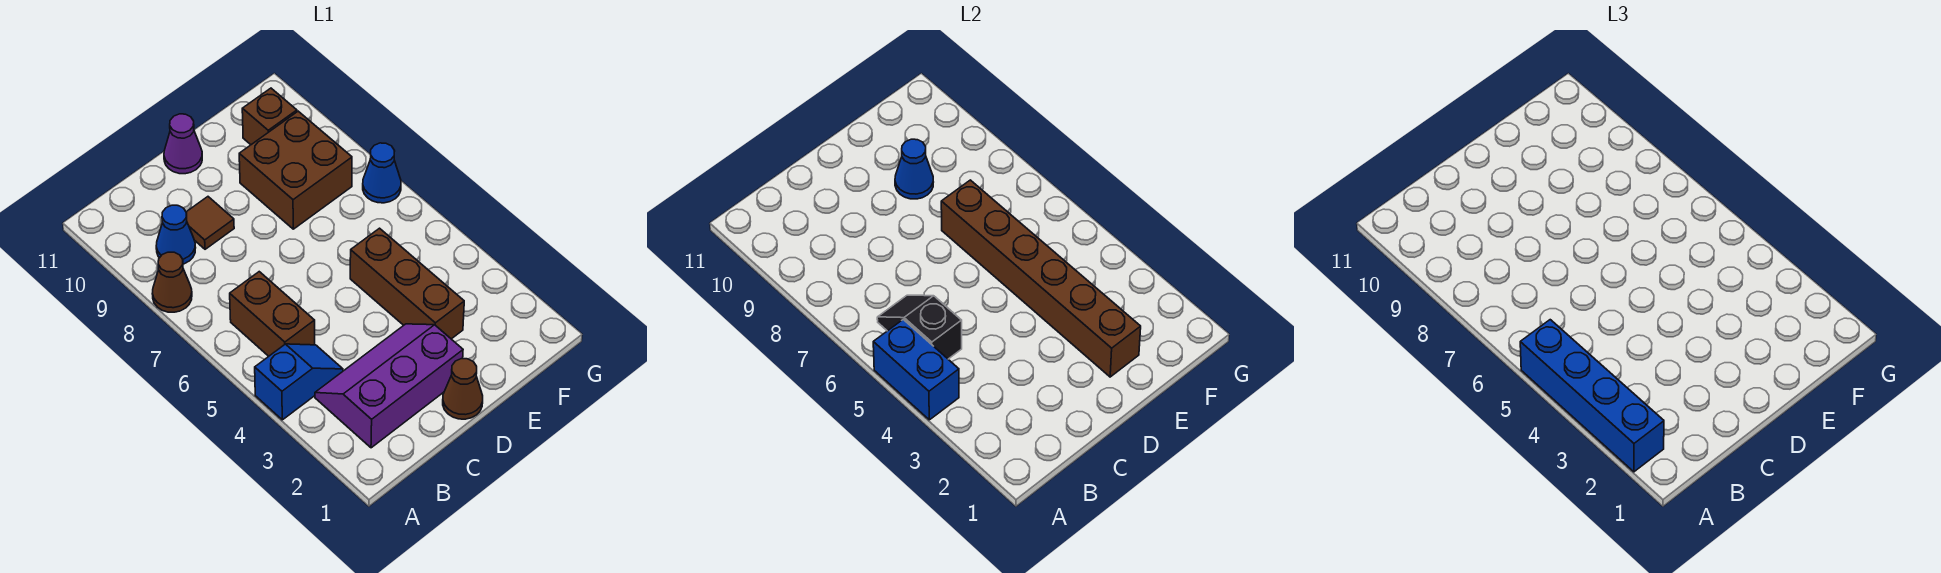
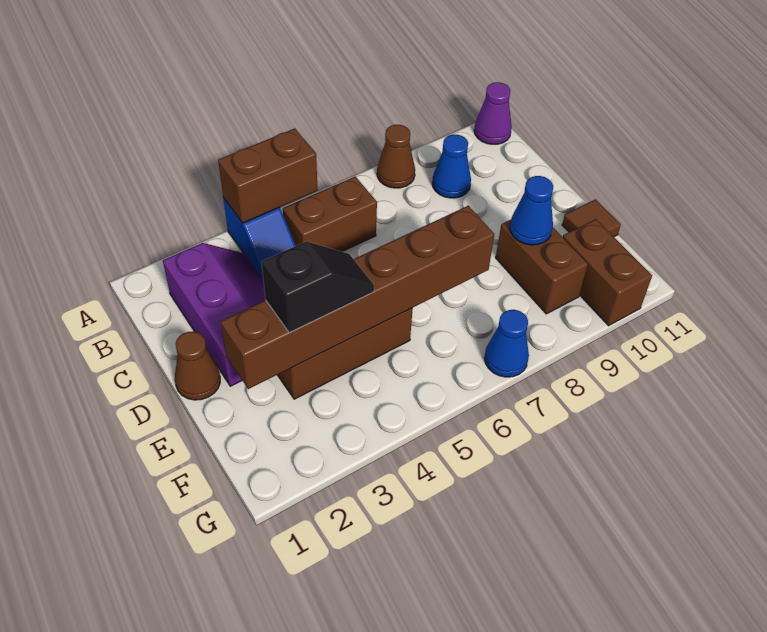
blue 1x4 brick [1520,320,1664,472] -> none
blue 1x2 brick [873,320,959,420] -> brown 1x2 brick [218,128,317,223]
black 1x2 slope [877,295,962,359] -> black 1x2 slope moved to [262,242,374,333]
brown 1x1 tile [186,197,234,249] -> brown 1x1 tile moved to [562,199,621,237]
purple 1x1 cone [164,114,202,174] -> purple 1x1 cone moved to [474,82,512,144]
brown 2x2 brick [239,111,352,229] -> brown 1x2 brick [496,220,588,314]
brown 1x1 brick [242,88,297,145] -> brown 1x2 brick [563,219,652,326]

